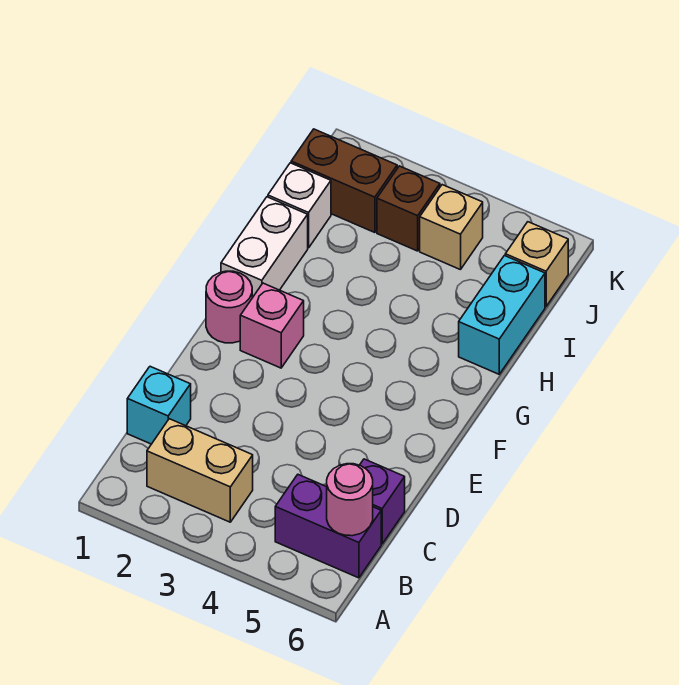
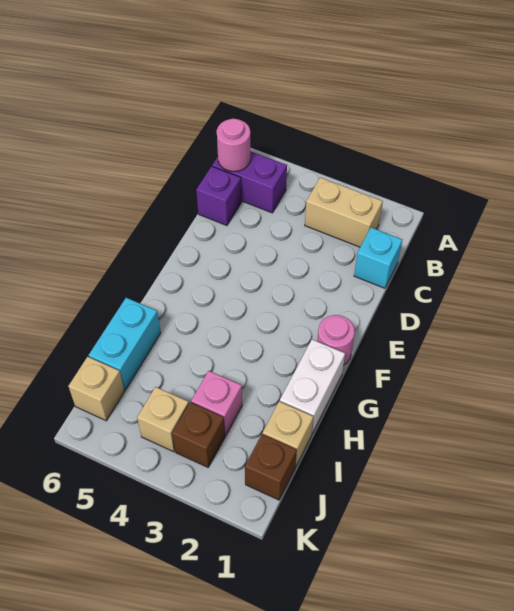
pink 1x1 brick [240,283,304,368] -> pink 1x1 brick moved to [191,371,242,435]
white 1x1 brick [268,163,331,248] -> tan 1x1 brick [263,401,313,467]
brown 1x2 brick [291,129,397,233] -> brown 1x1 brick [245,434,297,500]

